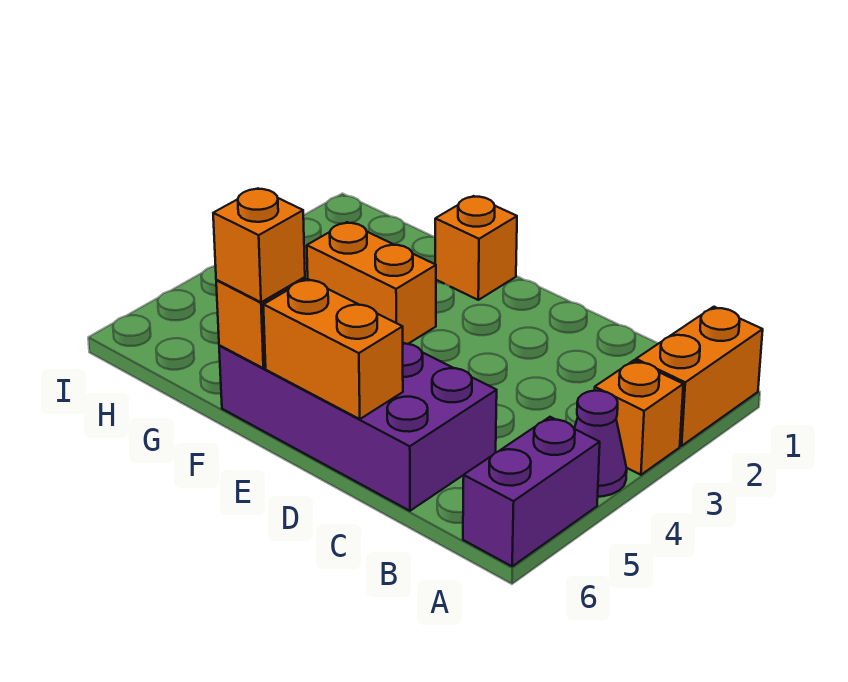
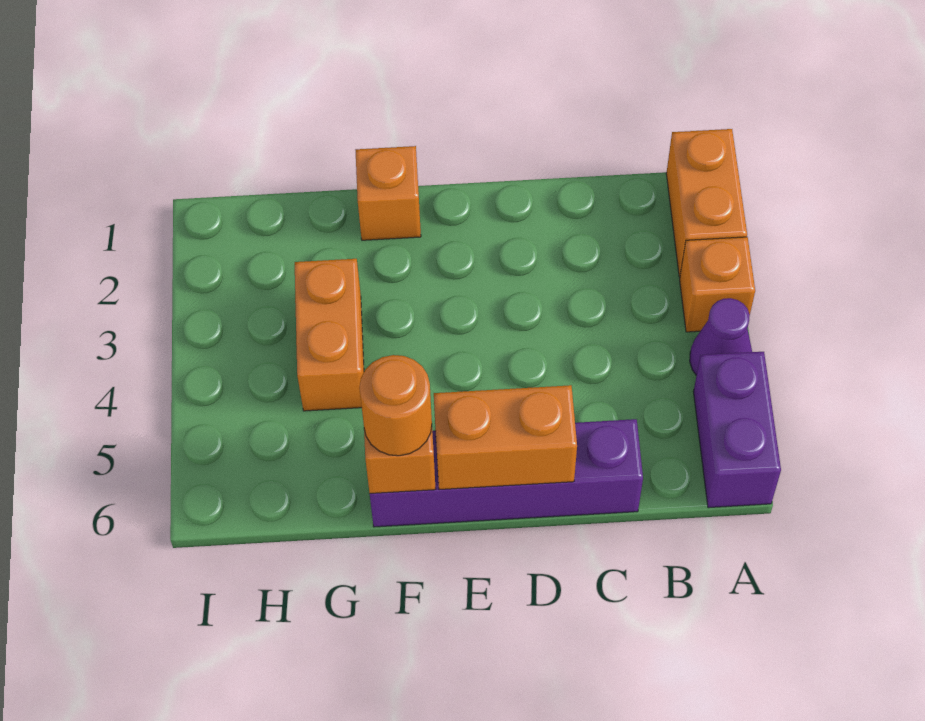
purple 2x4 brick [219,343,497,511] -> purple 1x4 brick [370,419,643,527]
orange 1x2 brick [307,222,436,344] -> orange 1x2 brick turned to [295,259,364,411]
orange 1x1 brick [213,188,305,302] -> orange 1x1 round brick [359,355,432,456]

